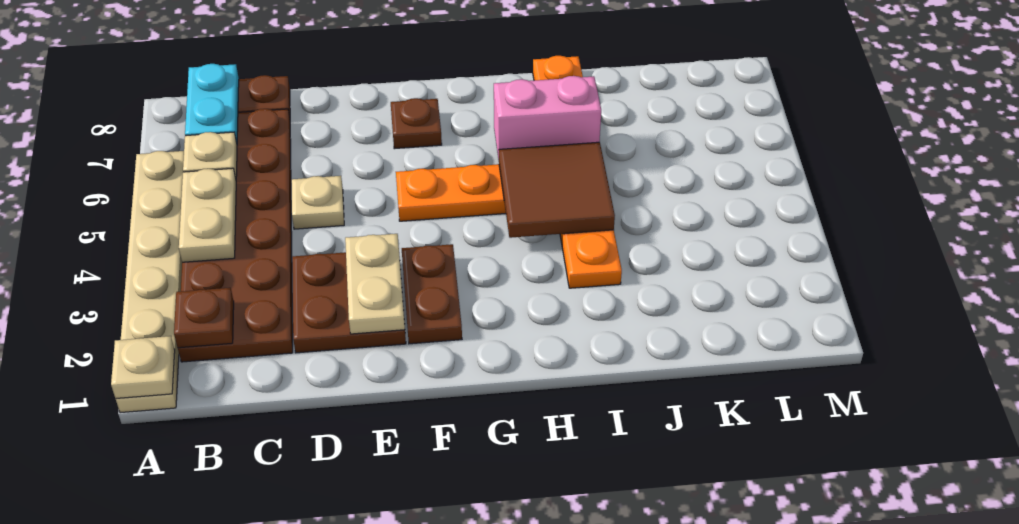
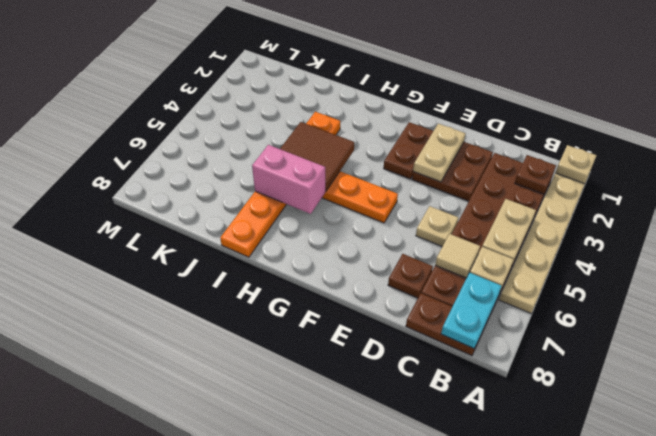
none -> tan 1x1 tile [435,234,480,278]
brown 1x1 plate [391,98,442,149] -> brown 1x1 plate moved to [388,254,433,298]

